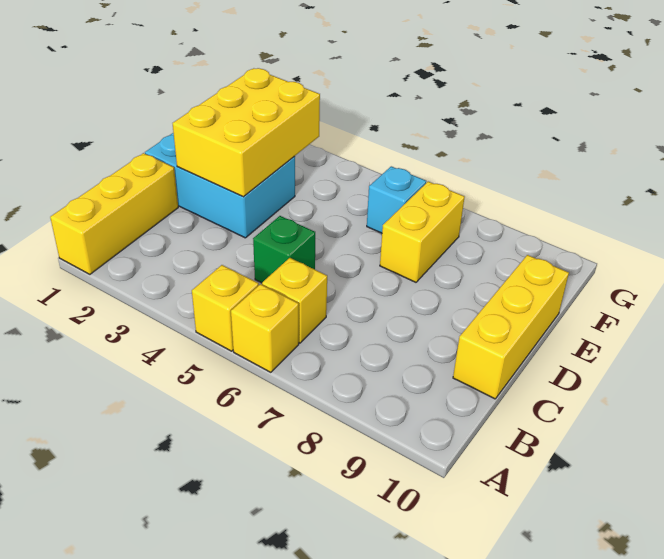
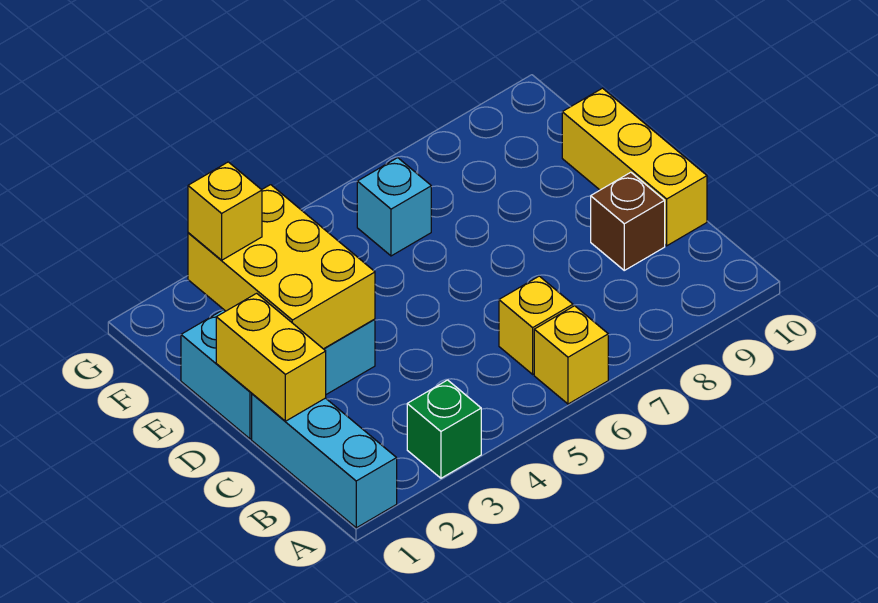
yellow 1x3 brick [50,153,178,274] -> cyan 1x3 brick [252,394,397,528]
yellow 1x1 brick [192,265,259,351] -> yellow 1x1 brick moved to [188,162,262,260]
green 1x1 brick [253,216,315,283] -> green 1x1 brick moved to [407,380,481,478]
none -> brown 1x1 brick [591,172,665,270]
yellow 1x2 brick [380,182,465,282] -> yellow 1x2 brick moved to [216,293,326,421]

